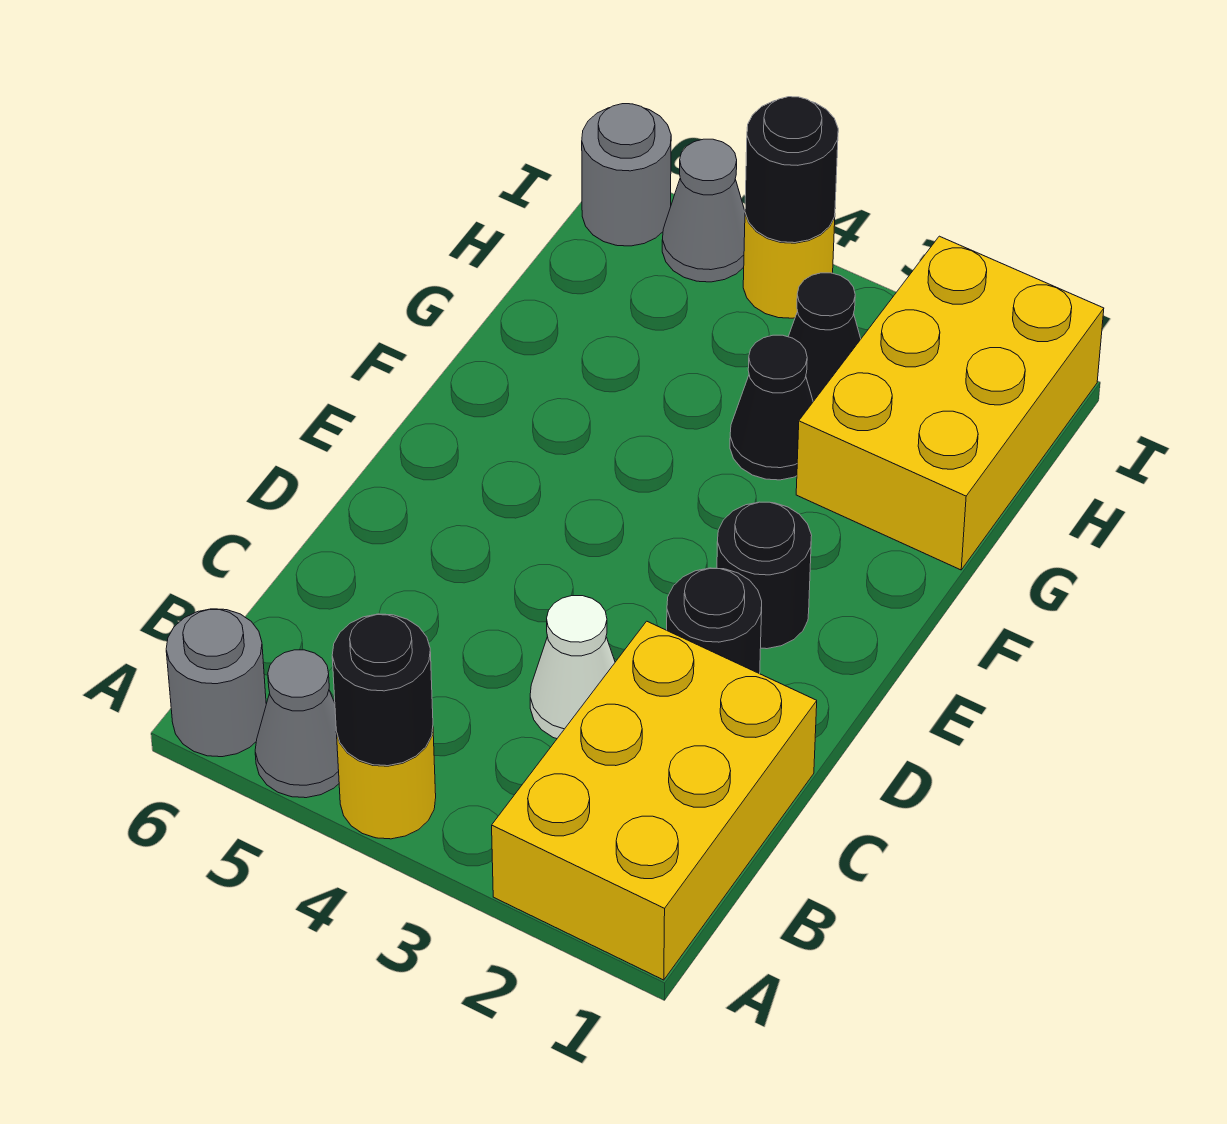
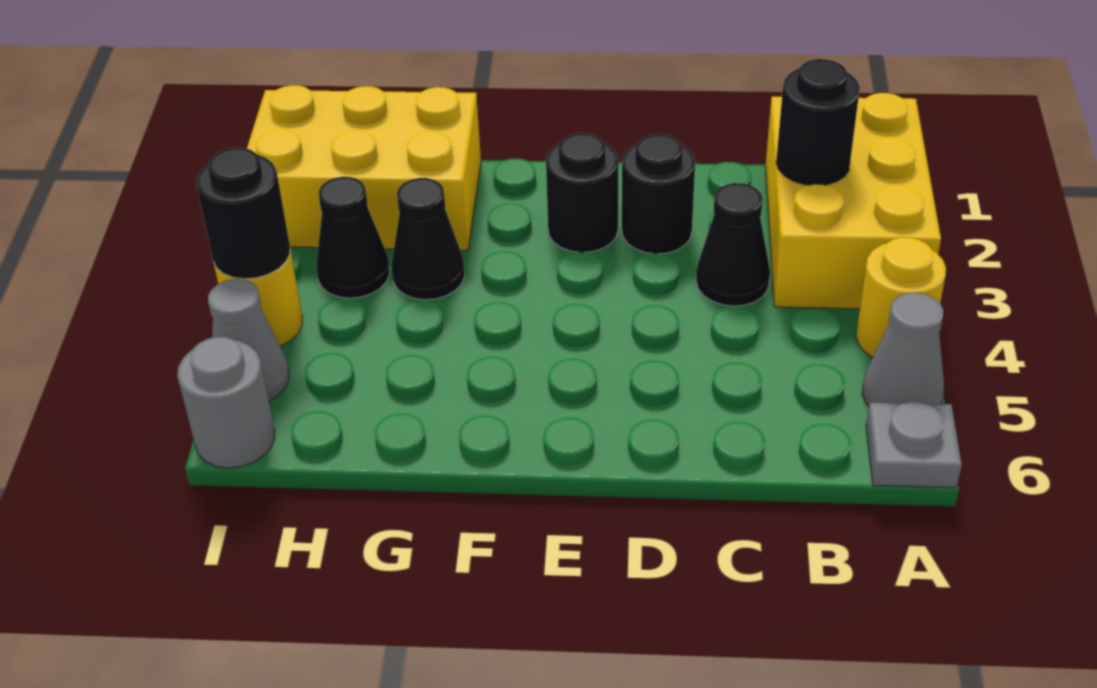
yellow 2x3 brick [492,621,817,980] -> yellow 2x3 brick turned to [766,93,941,309]
black 1x1 round brick [332,614,433,766] -> black 1x1 round brick moved to [776,59,860,185]
grey 1x1 round brick [166,609,266,757] -> grey 1x1 plate [866,402,962,488]
white 1x1 cone [530,596,615,739] -> black 1x1 cone [696,183,770,306]

